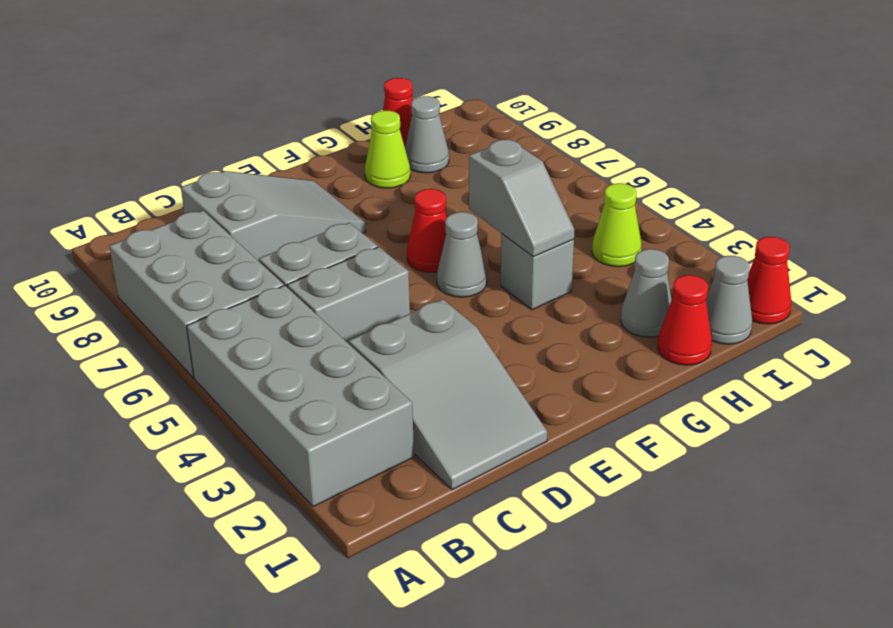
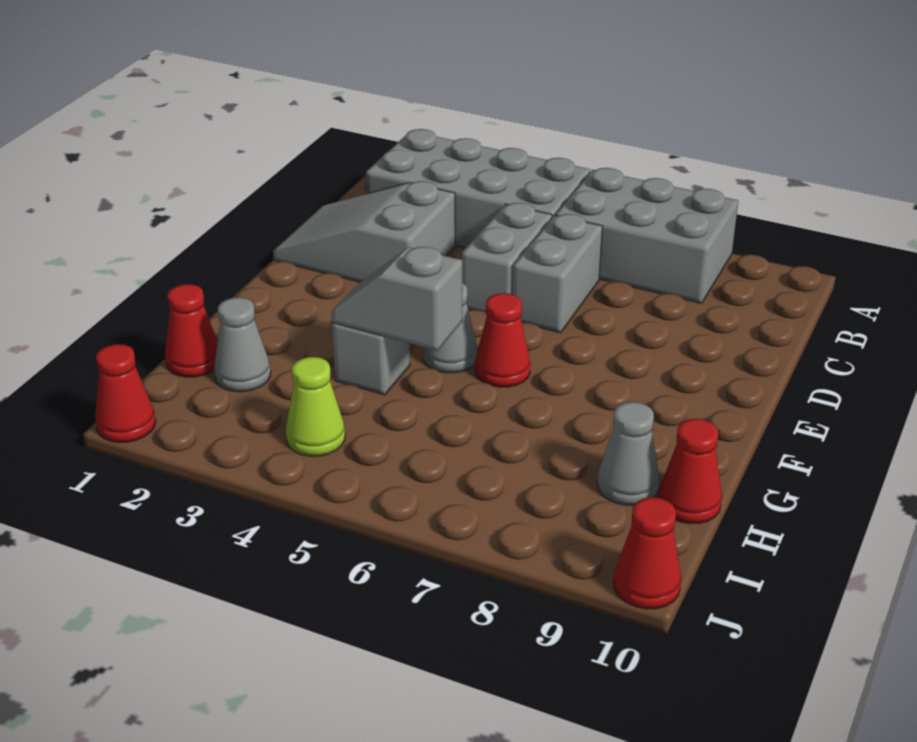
grey 2x3 slope [181,171,366,261] -> none
lime 1x1 cone [365,111,410,188] -> none
grey 1x1 cone [706,256,752,344] -> none
none -> red 1x1 cone [614,497,681,609]

